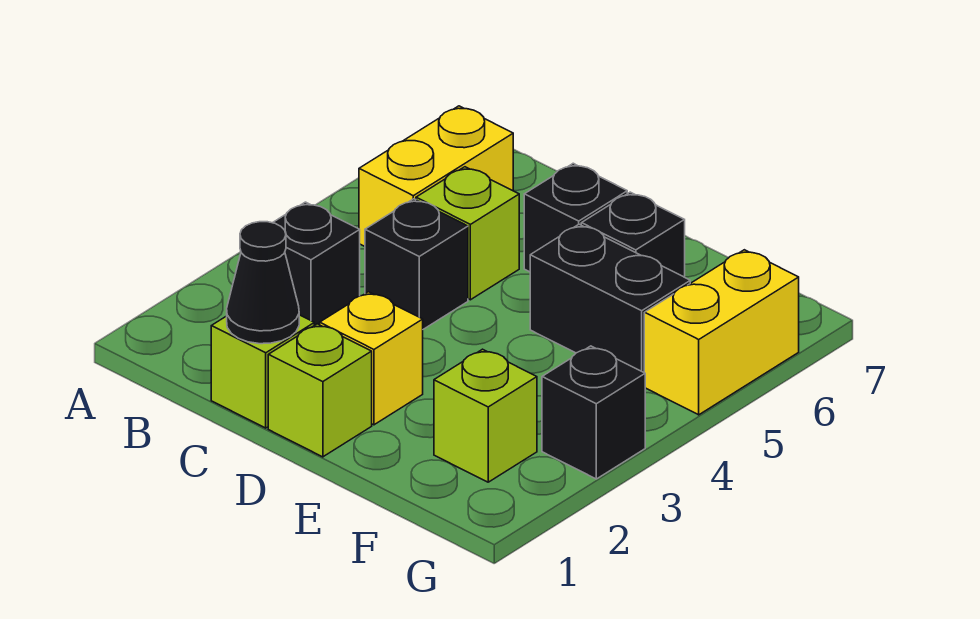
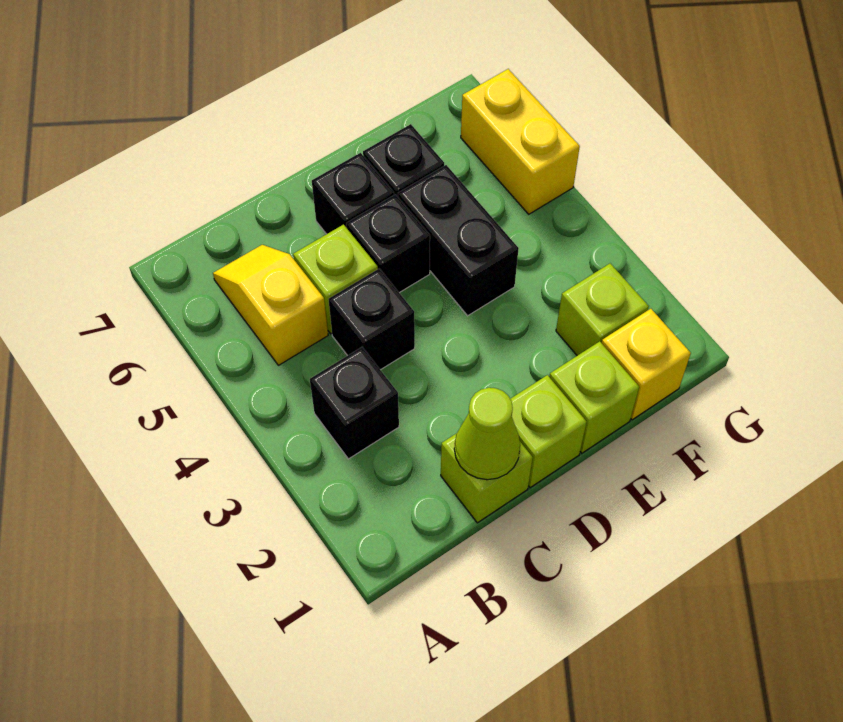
yellow 1x2 brick [359,106,513,246] -> yellow 1x2 slope [213,245,328,365]
black 1x1 cone [227,222,299,344] -> lime 1x1 cone [454,388,520,480]
yellow 1x1 brick [320,292,423,425] -> yellow 1x1 brick moved to [602,309,691,420]
none -> lime 1x1 brick [549,341,639,453]
black 1x2 brick [530,224,690,372] -> black 1x2 brick turned to [398,165,519,316]
black 1x1 brick [542,346,645,479] -> black 1x1 brick moved to [346,194,430,293]

